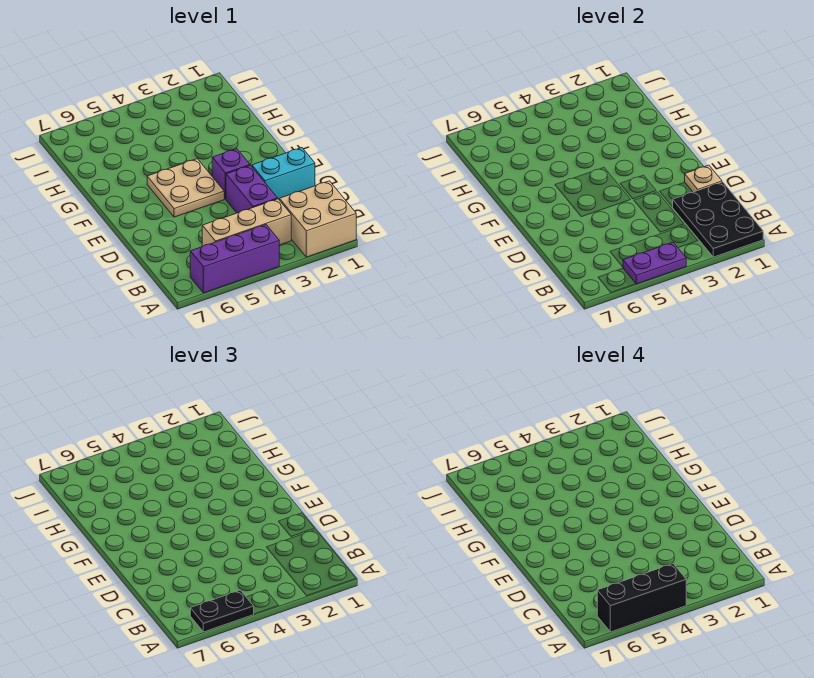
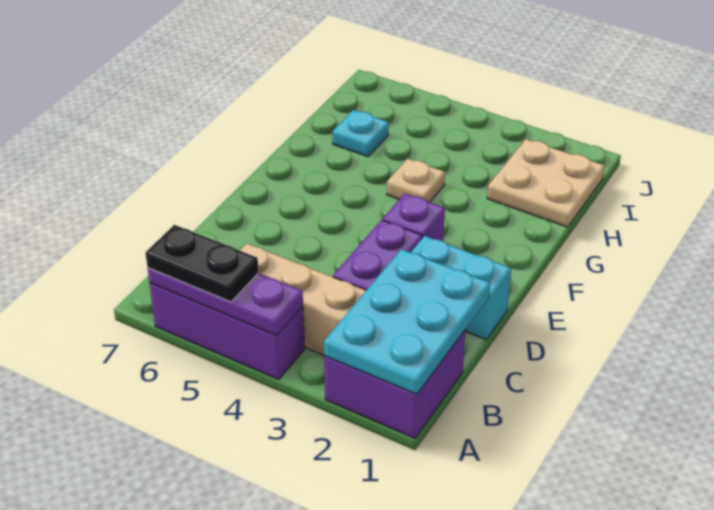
tan 2x2 brick [279,181,356,257] -> purple 2x2 brick [324,330,466,438]
black 2x3 plate [672,182,763,257] -> cyan 2x3 plate [324,249,490,394]
purple 1x2 plate [623,242,686,284] -> purple 1x3 plate [148,268,303,336]
black 1x3 brick [597,564,686,632] -> none
tan 1x1 plate [685,165,722,192] -> tan 1x1 plate moved to [387,159,445,202]
tan 2x2 plate [147,159,224,217] -> tan 2x2 plate moved to [487,139,605,227]
none -> cyan 1x1 plate [333,110,389,157]

